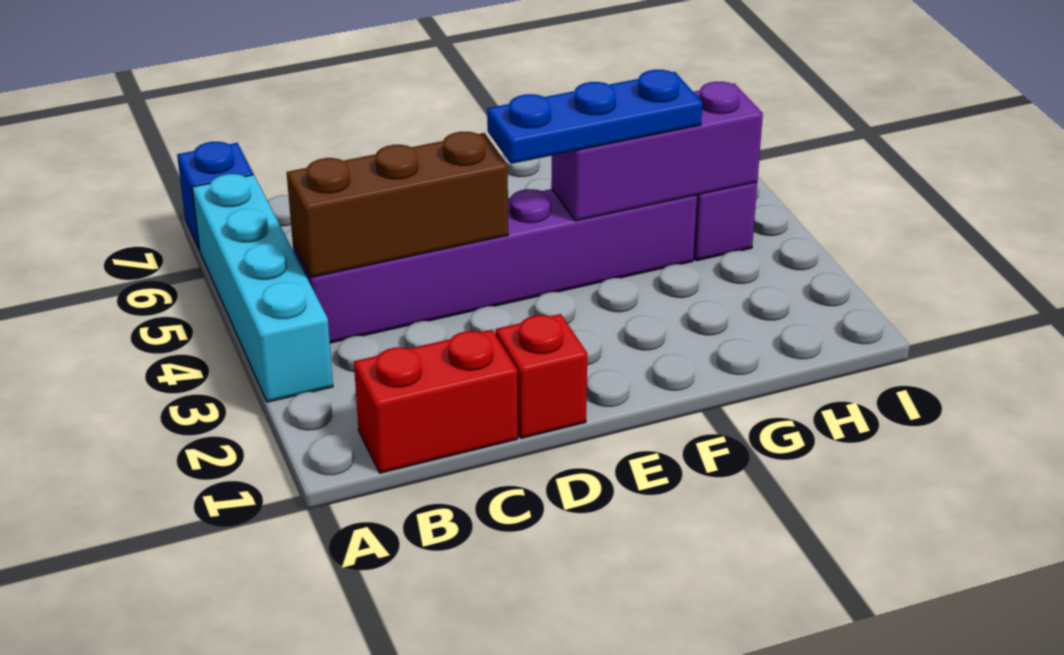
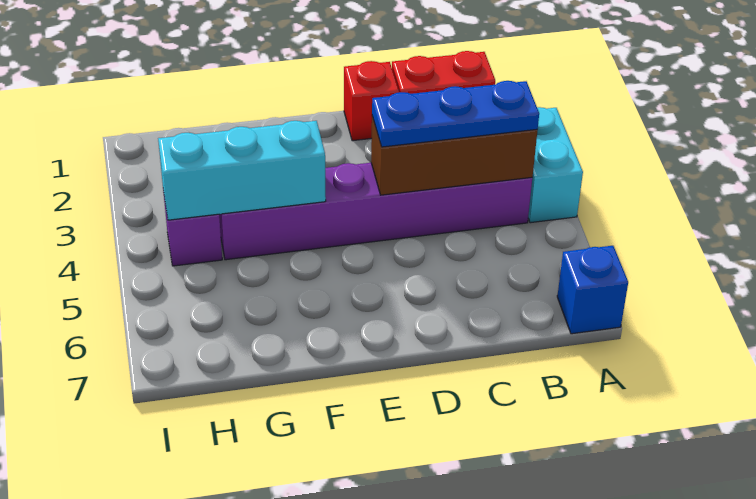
cyan 1x4 brick [192,174,333,402] -> cyan 1x2 brick [528,107,583,223]
blue 1x3 plate [487,70,702,164] -> blue 1x3 plate moved to [372,81,539,147]
purple 1x3 brick [551,82,763,221] -> cyan 1x3 brick [158,121,326,220]

